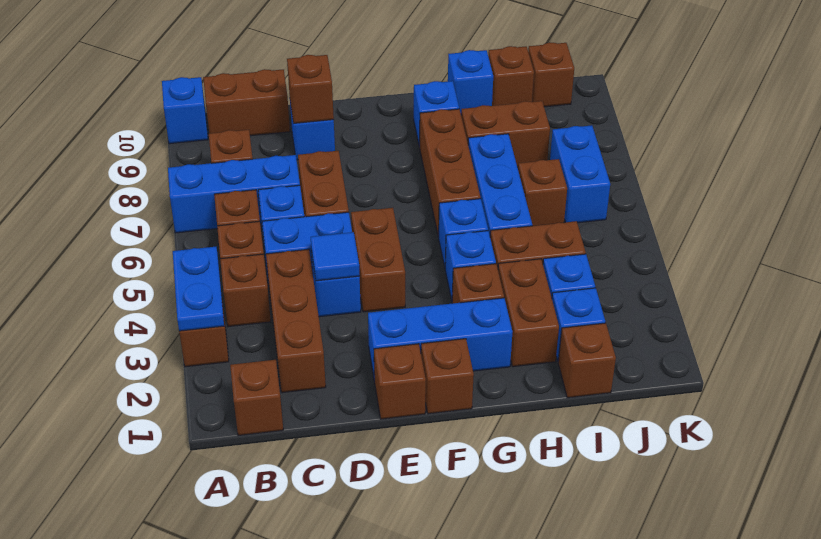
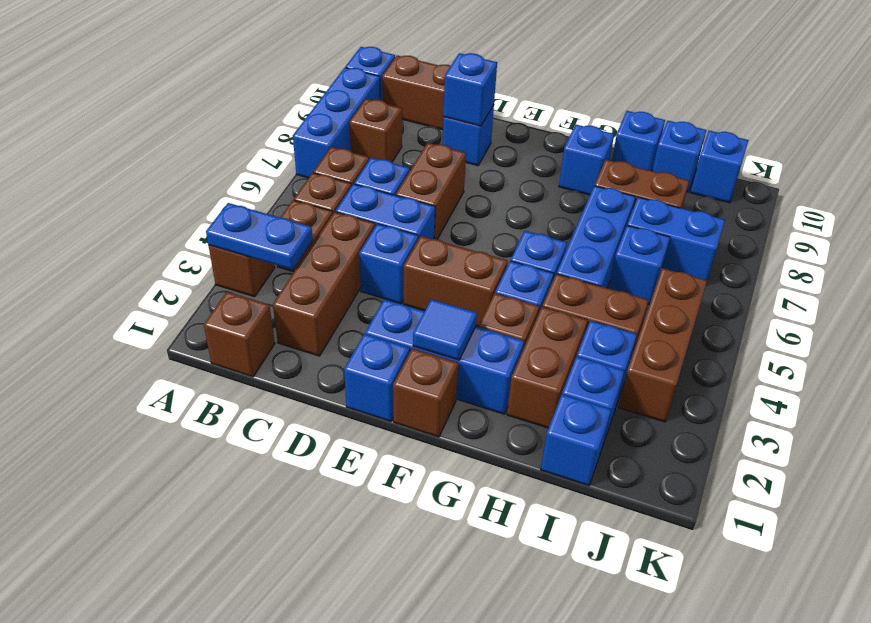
blue 1x2 plate [173,247,224,331] -> blue 1x2 plate turned to [206,203,313,270]
blue 1x3 brick [168,155,300,233] -> blue 1x3 brick turned to [293,68,380,178]
blue 1x1 tile [311,232,360,281] -> blue 1x1 tile moved to [413,299,477,360]
brown 1x1 brick [287,55,334,123] -> blue 1x1 brick [443,53,497,126]
brown 1x1 brick [374,344,426,419] -> blue 1x1 brick [344,334,410,422]
brown 1x2 brick [351,208,405,312] -> brown 1x2 brick turned to [404,236,508,327]
brown 1x3 brick [420,109,481,237] -> brown 1x3 brick moved to [619,268,707,422]
brown 1x1 brick [558,323,616,398] -> blue 1x1 brick [541,394,611,486]
brown 1x1 brick [518,159,567,226] -> blue 1x1 brick [609,226,670,305]
brown 1x1 brick [488,46,534,106] -> blue 1x1 brick [652,121,706,192]
blue 1x2 brick [550,125,610,223] -> blue 1x2 brick turned to [627,197,725,280]
brown 1x1 brick [528,42,574,107] -> blue 1x1 brick [691,131,749,203]

